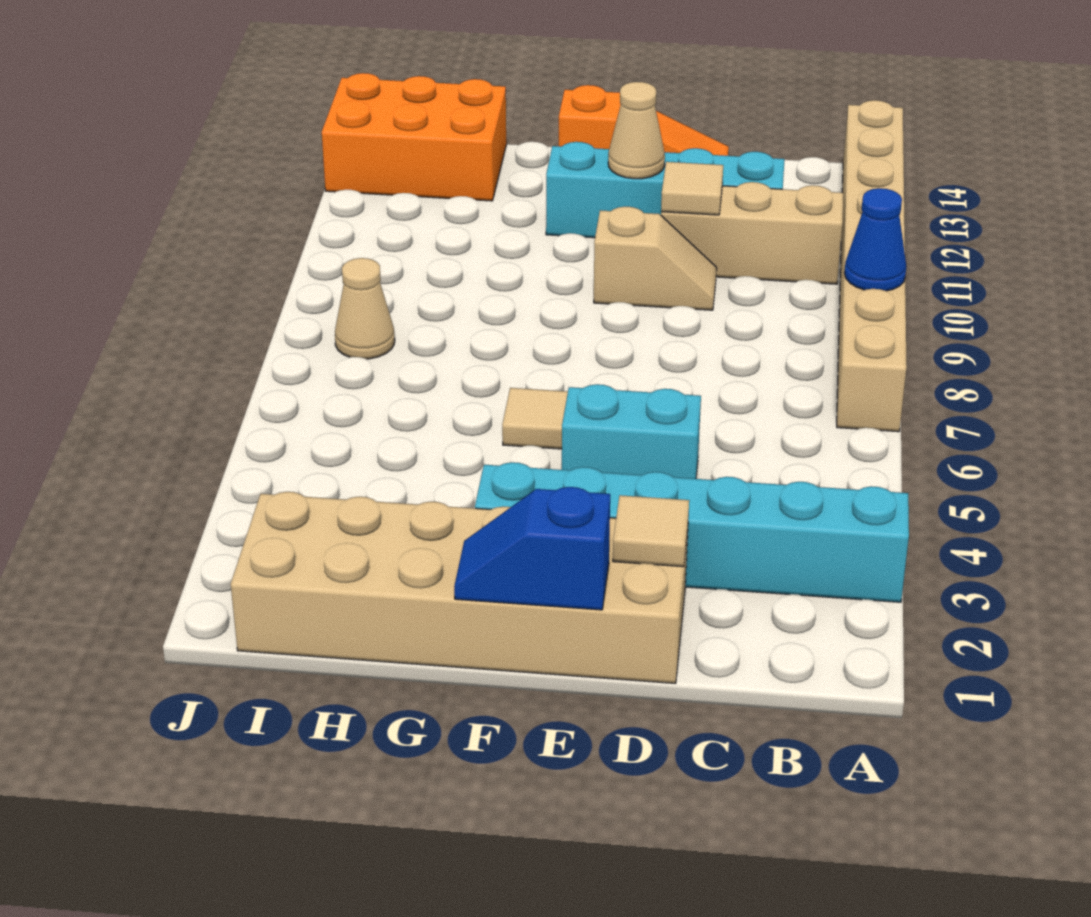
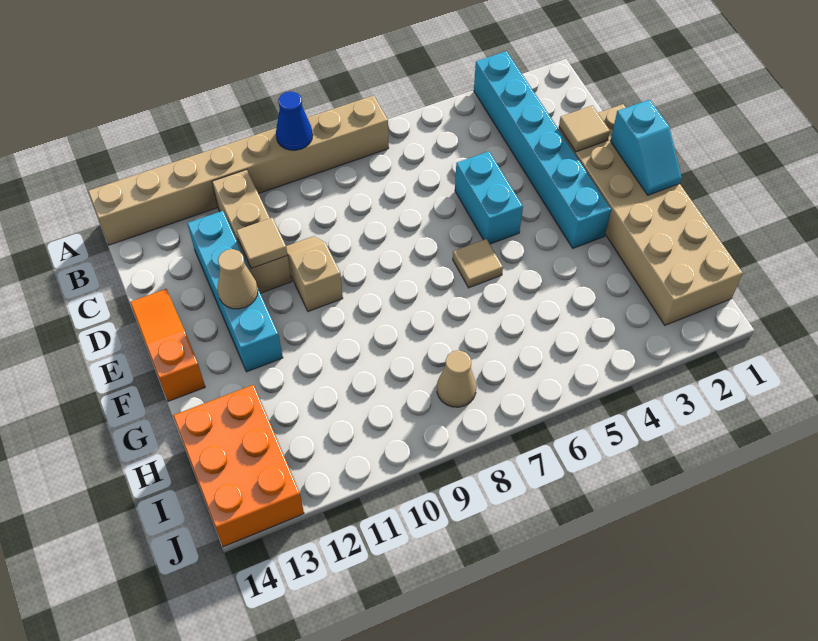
blue 1x2 slope [454,487,610,610] -> cyan 1x2 slope [611,100,682,195]

